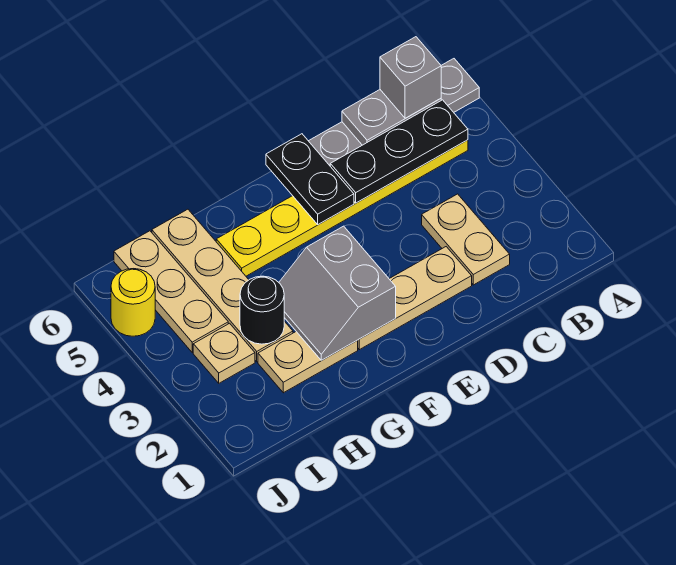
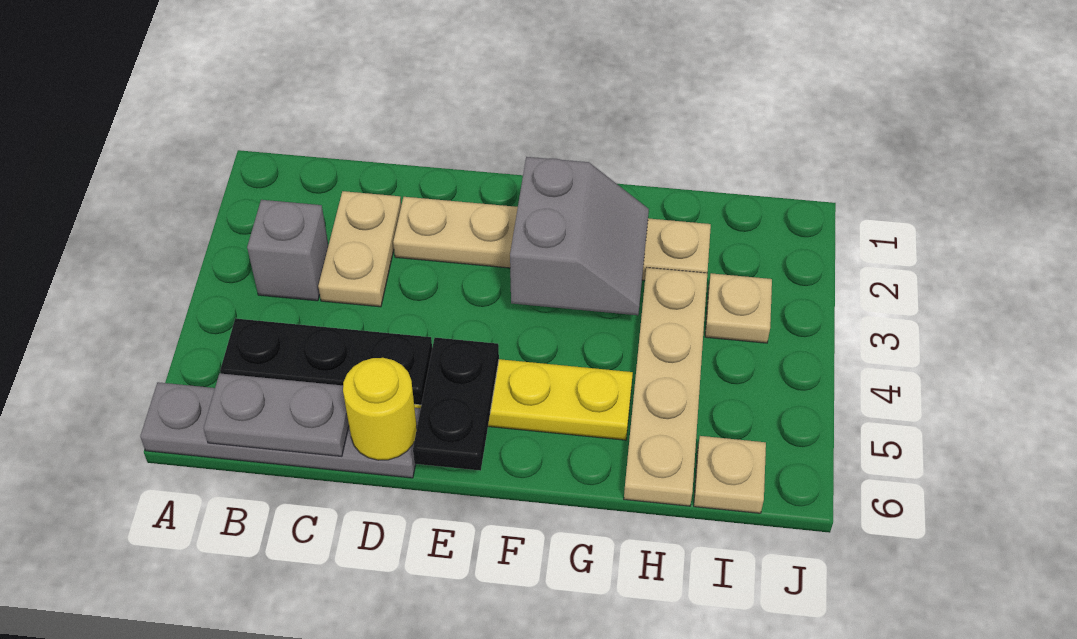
grey 1x1 brick [380,37,441,118] -> grey 1x1 brick moved to [247,200,328,301]
black 1x1 round brick [240,276,284,344] -> none
tan 1x3 plate [114,231,228,352] -> tan 1x1 plate [694,436,766,513]
yellow 1x1 round brick [111,269,155,336] -> yellow 1x1 round brick moved to [343,358,417,460]

